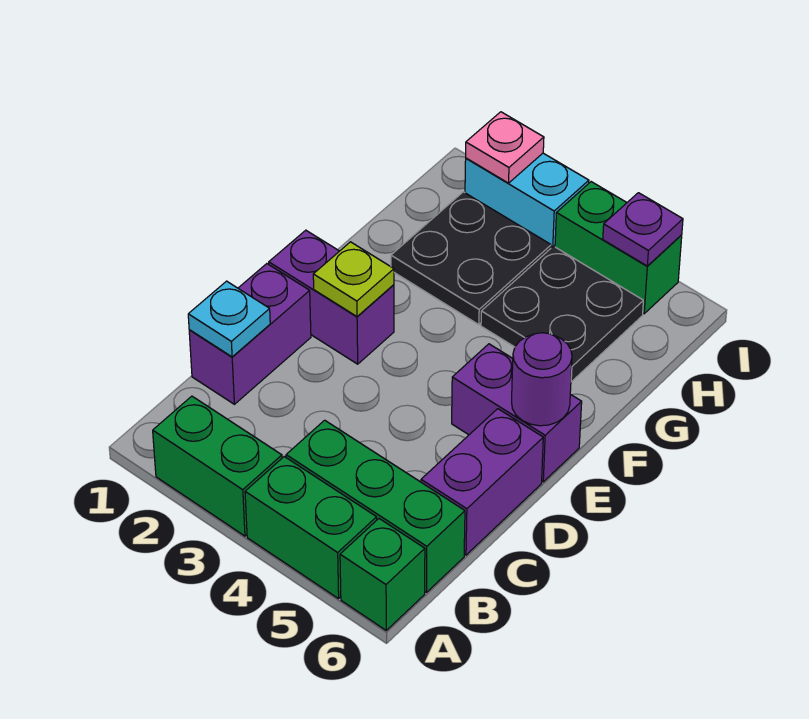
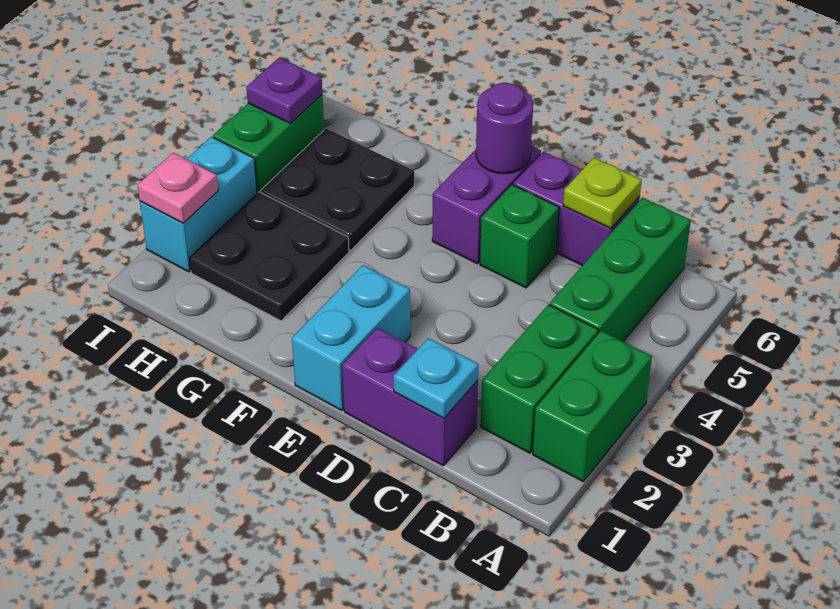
green 1x2 brick [245,457,377,599] -> green 1x2 brick moved to [481,305,598,453]
green 1x1 brick [340,519,425,630] -> green 1x1 brick moved to [480,185,559,288]
purple 1x2 brick [269,230,394,364] -> cyan 1x2 brick [292,265,410,411]
lime 1x1 plate [313,242,394,317] -> lime 1x1 plate moved to [563,158,642,228]

